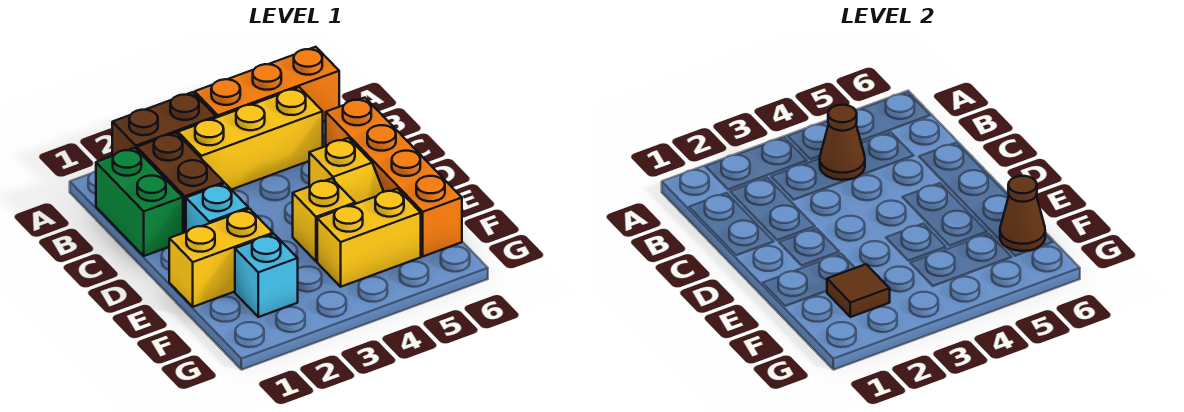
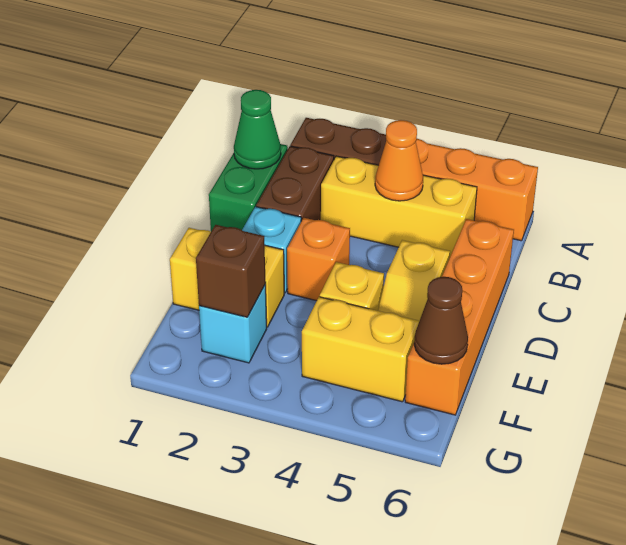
none -> green 1x1 cone [234,90,281,169]
brown 1x1 cone [820,105,865,180] -> orange 1x1 cone [375,120,423,201]
none -> orange 1x1 brick [287,218,350,301]
brown 1x1 tile [827,264,890,317] -> brown 1x1 brick [196,225,266,317]

